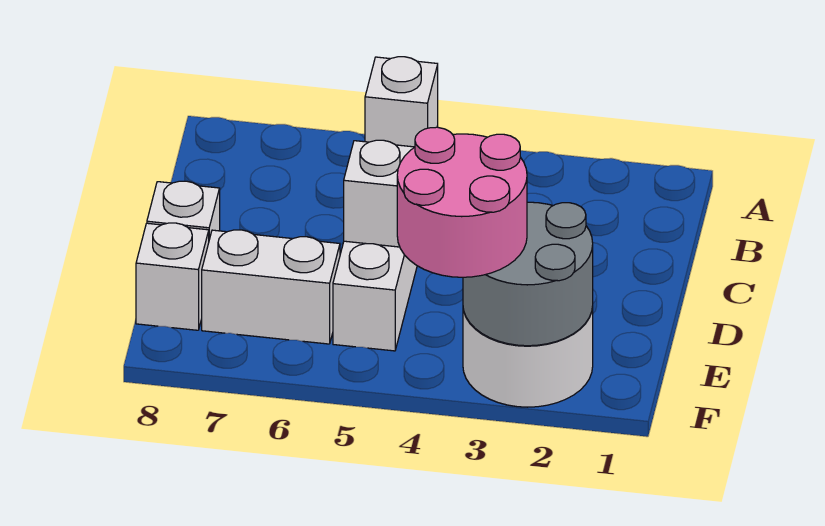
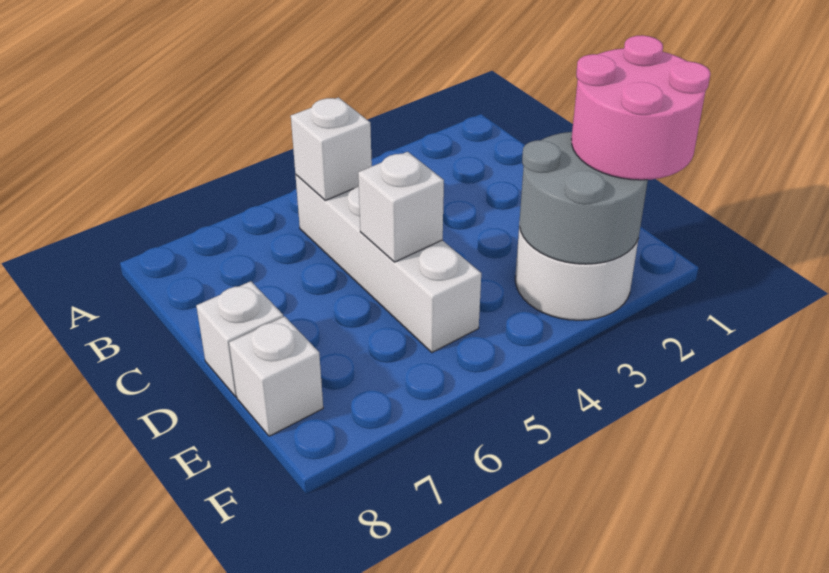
pink 2x2 round brick [397,127,527,277] -> pink 2x2 round brick moved to [571,35,710,180]
white 1x2 brick [202,230,340,344] -> none

